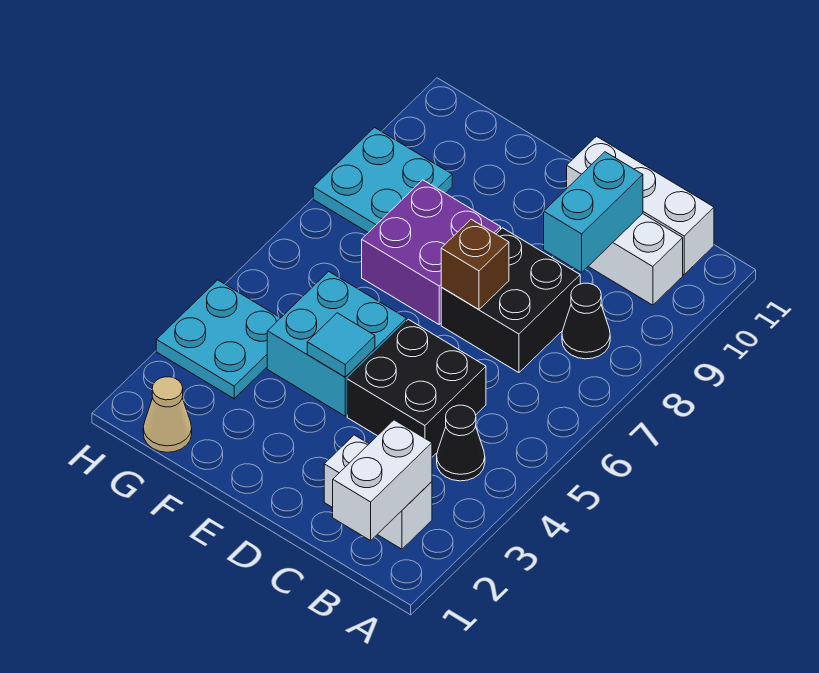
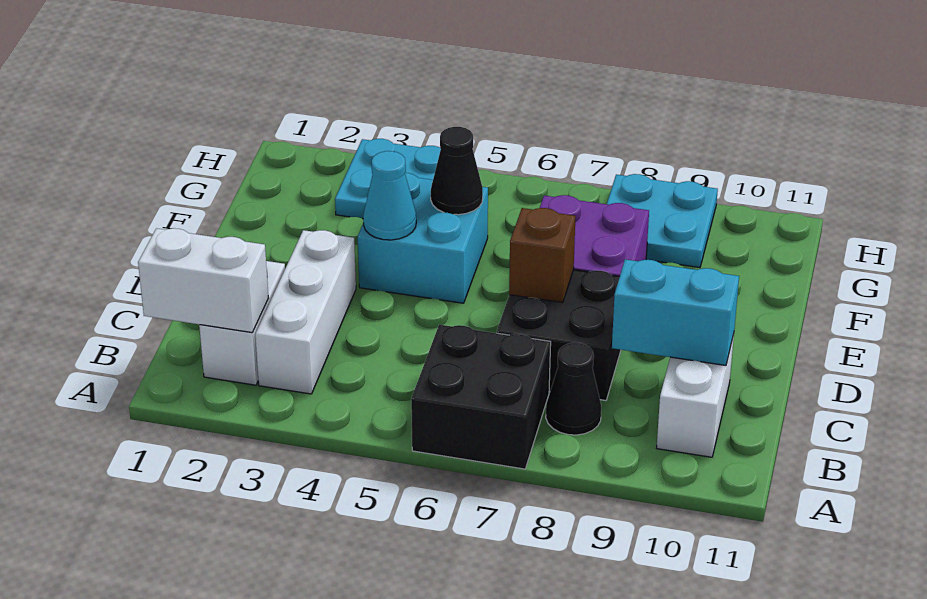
black 1x1 cone [437,405,485,481] -> black 1x1 cone moved to [431,127,483,215]
white 1x3 brick [567,136,714,275] -> white 1x3 brick moved to [255,230,356,394]
black 2x2 brick [347,319,486,457] -> black 2x2 brick moved to [411,325,551,469]
cyan 1x1 tile [307,313,375,377] -> cyan 1x1 cone [363,151,416,240]
tan 1x1 cone [143,377,192,452] -> none

